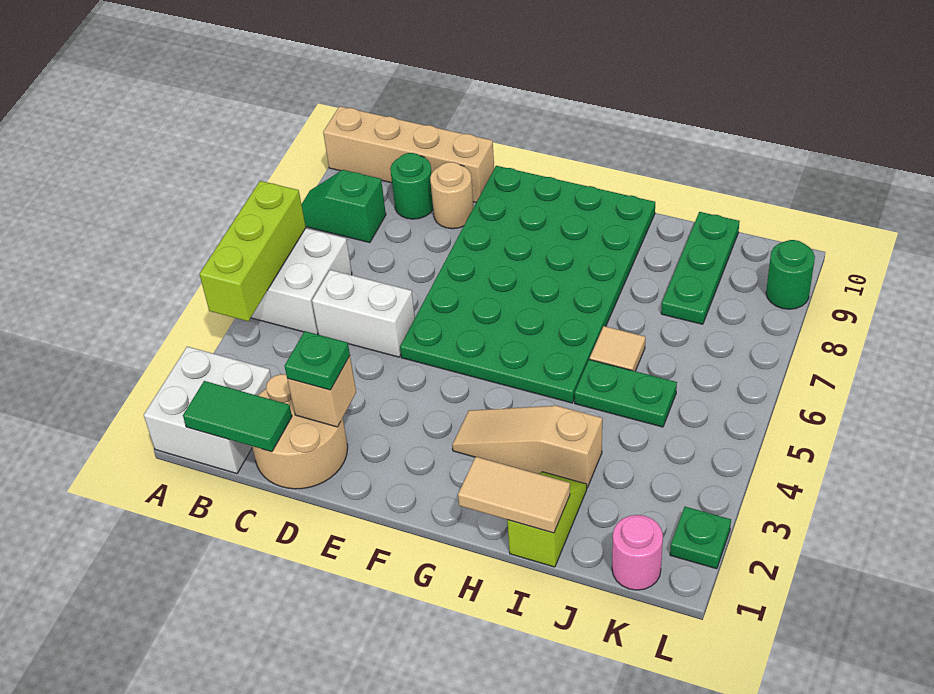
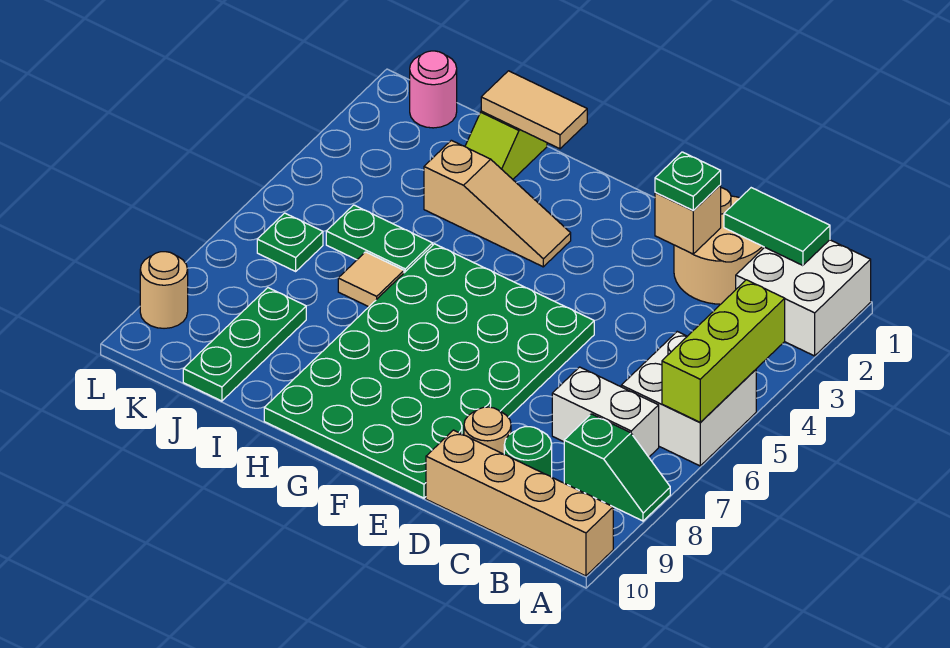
white 1x2 brick [312,270,415,357] -> white 1x2 brick moved to [552,367,659,457]
green 1x1 plate [670,507,731,569] -> green 1x1 plate moved to [257,213,323,271]
green 1x1 round brick [766,240,815,309] -> tan 1x1 round brick [140,252,188,328]

